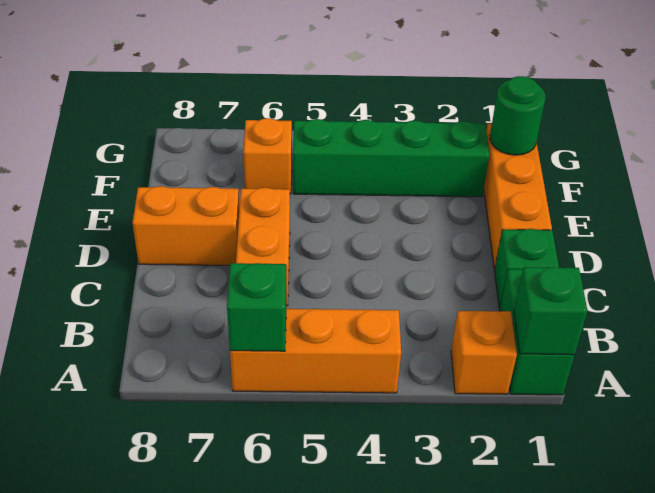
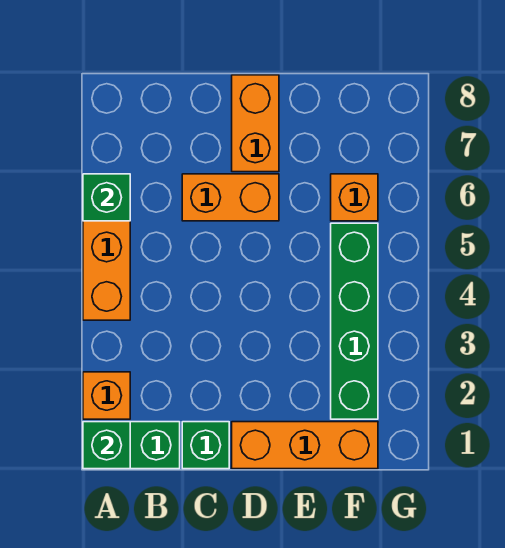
green 1x1 round brick [490,76,545,155] -> none

